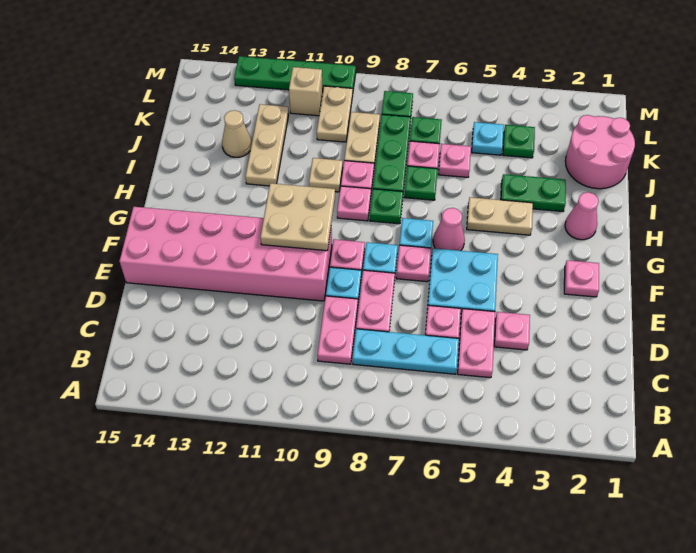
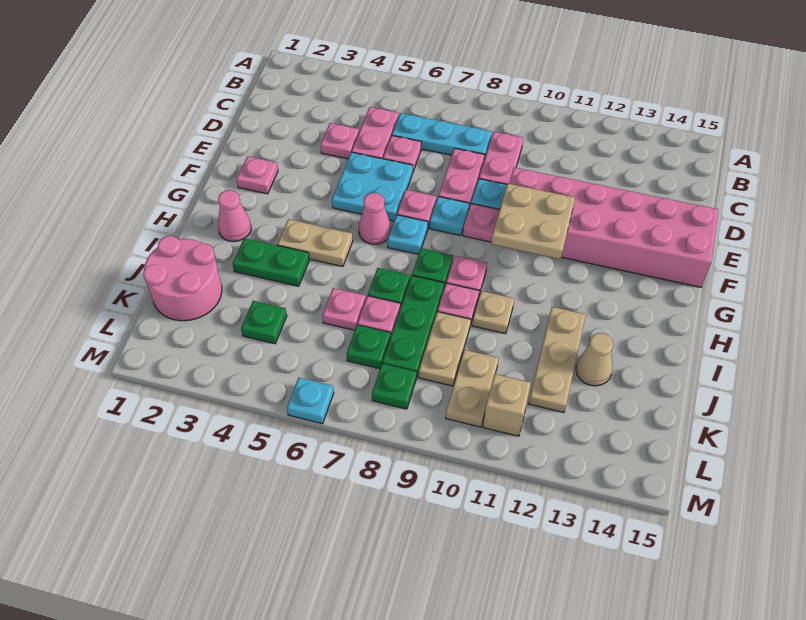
cyan 1x1 plate [472,122,504,155] -> cyan 1x1 plate moved to [287,378,334,424]
green 1x4 plate [234,56,356,90] -> none

